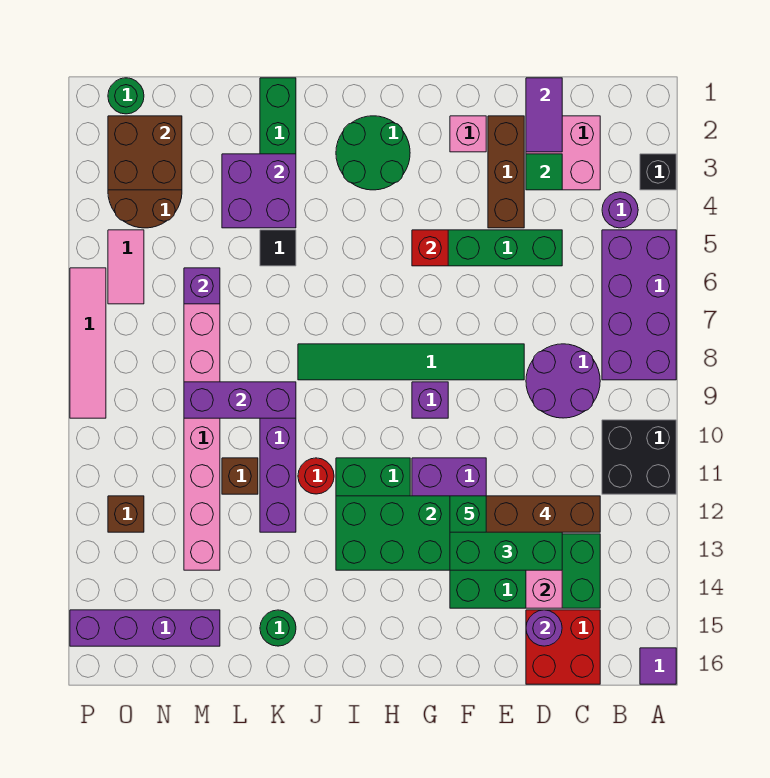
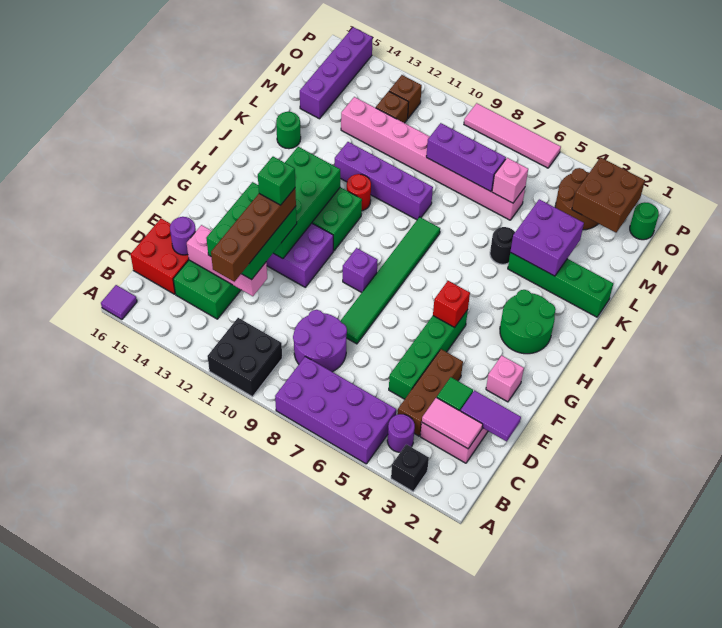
brown 1x3 brick [488,116,524,228] -> brown 1x3 brick turned to [398,349,463,436]
black 1x1 tile [260,230,296,266] -> black 1x1 round brick [490,227,515,264]
purple 1x3 brick [184,382,296,418] -> purple 1x3 brick turned to [426,123,506,192]
brown 1x1 brick [222,458,258,494] -> brown 1x1 brick moved to [376,91,409,123]
purple 1x1 brick [184,268,220,304] -> pink 1x1 brick [492,158,528,203]
pink 1x2 tile [108,230,144,304] -> pink 1x2 tile moved to [422,397,483,449]

